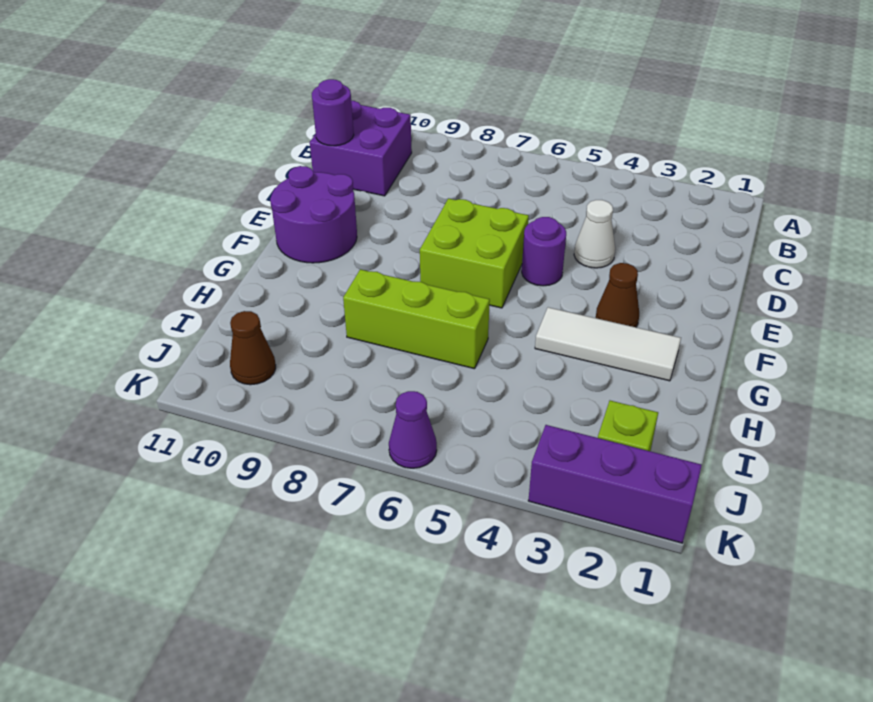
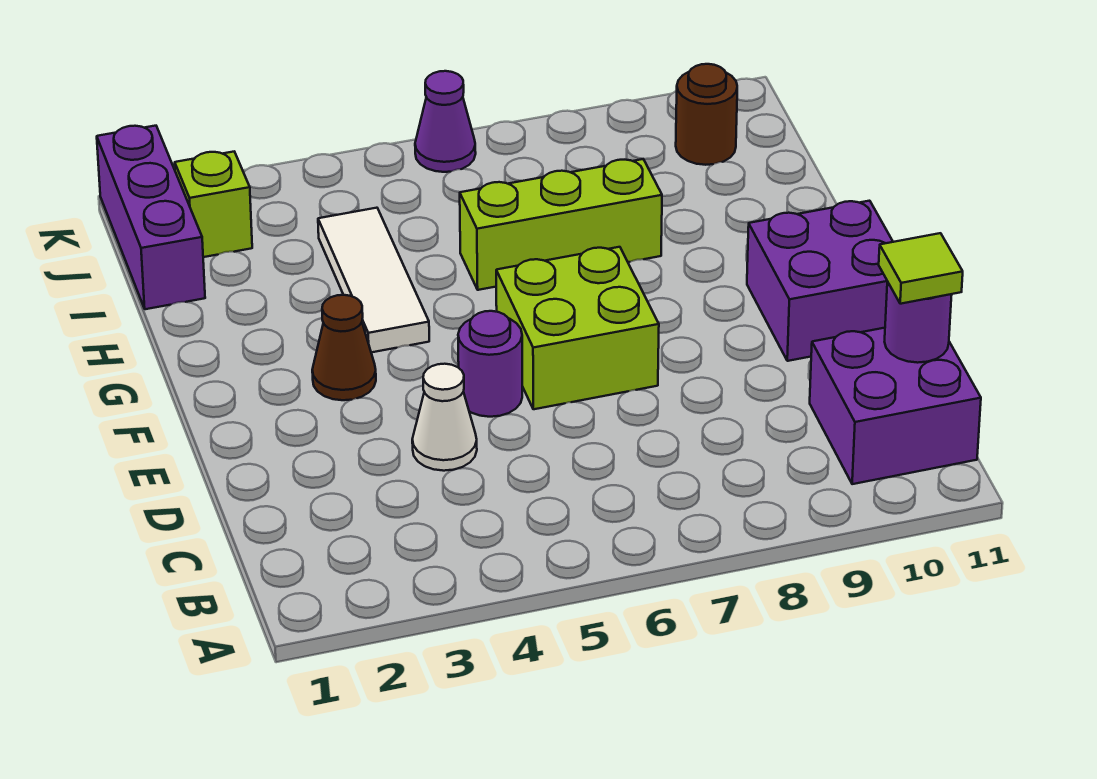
none -> lime 1x1 tile [879,233,963,304]
purple 2x2 round brick [270,166,357,263] -> purple 2x2 brick [747,201,893,361]
white 1x3 tile [535,307,681,381] -> white 1x3 tile turned to [318,208,429,352]
brown 1x1 cone [230,311,276,385] -> brown 1x1 round brick [676,64,737,165]
purple 1x3 brick [528,425,702,543] -> purple 1x3 brick turned to [97,126,205,309]

